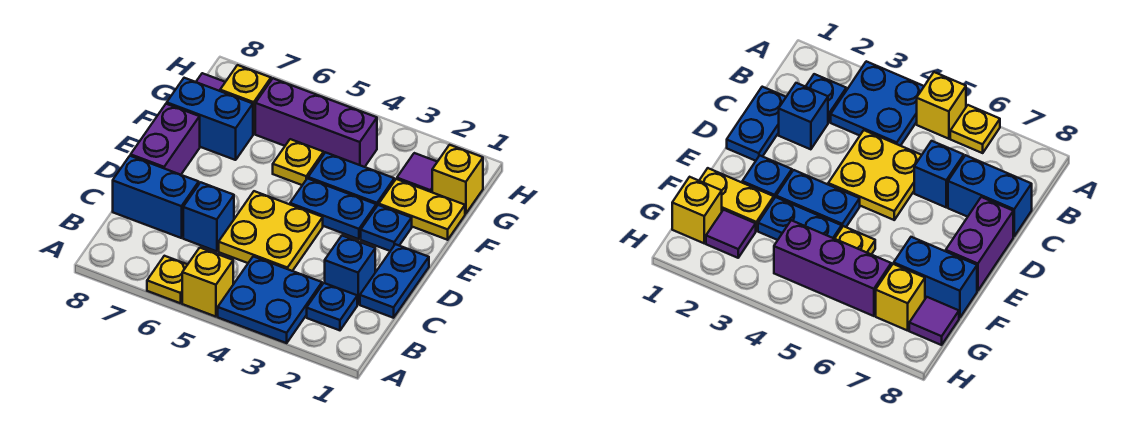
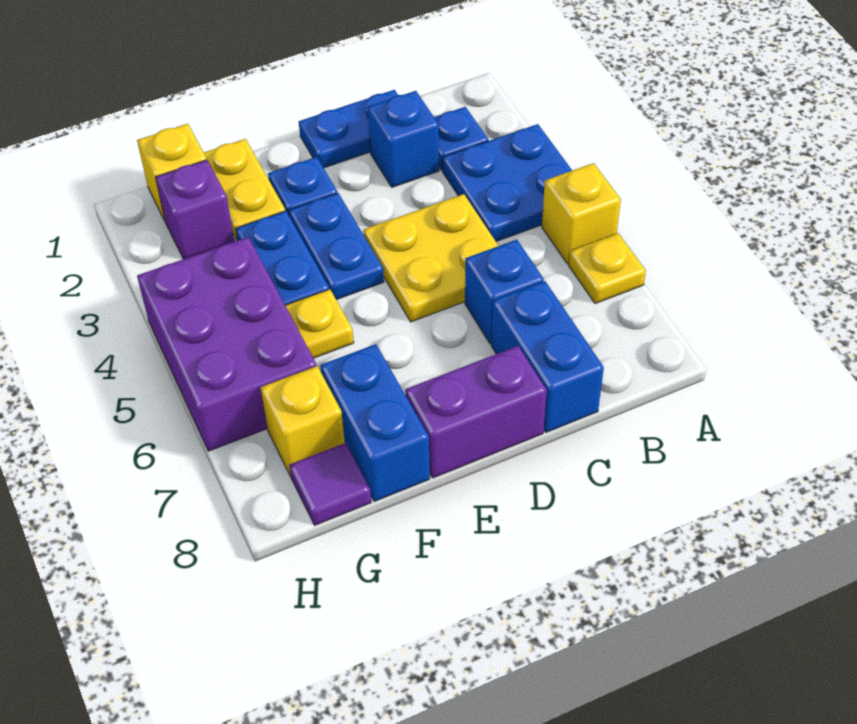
purple 1x1 tile [397,153,437,192] -> purple 1x1 brick [156,160,234,259]
purple 1x3 brick [255,78,377,167] -> purple 2x3 brick [137,237,317,451]

